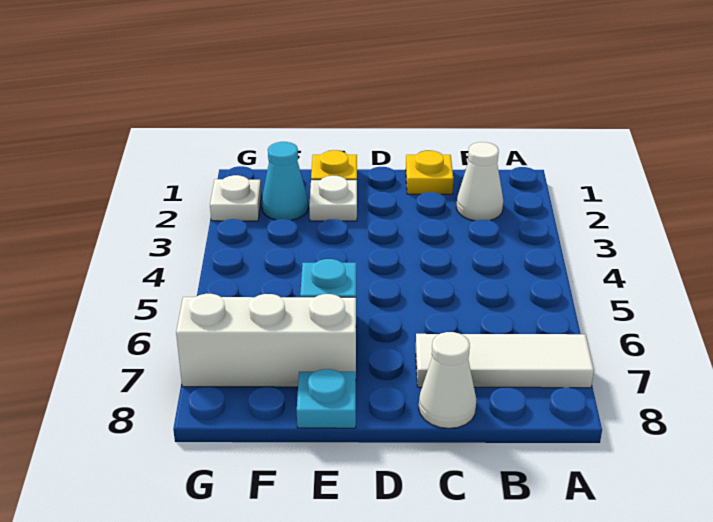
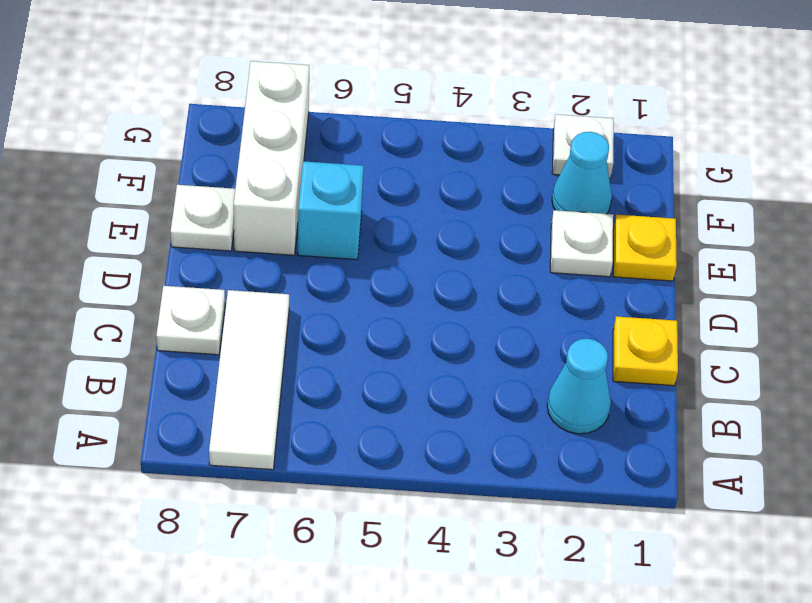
white 1x1 cone [456,142,503,221] -> cyan 1x1 cone [547,339,611,434]
white 1x1 cone [419,332,477,428] -> white 1x1 plate [156,286,225,355]
cyan 1x1 plate [297,369,356,428] -> white 1x1 plate [170,185,235,251]

